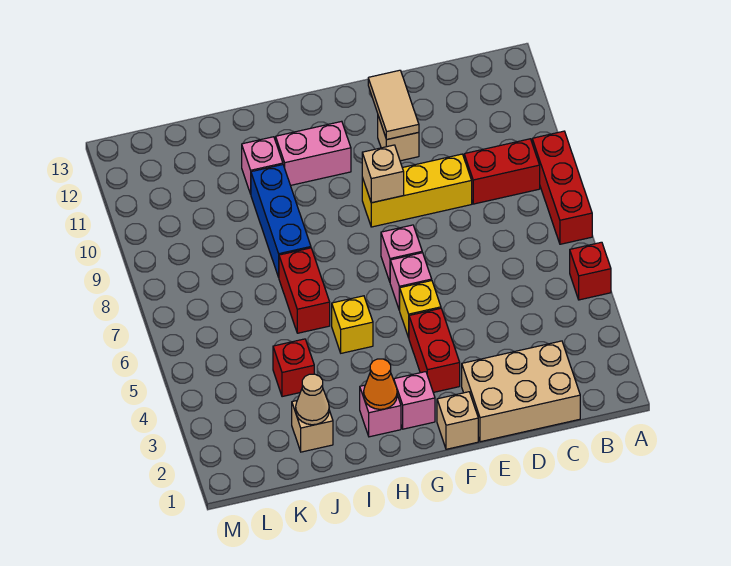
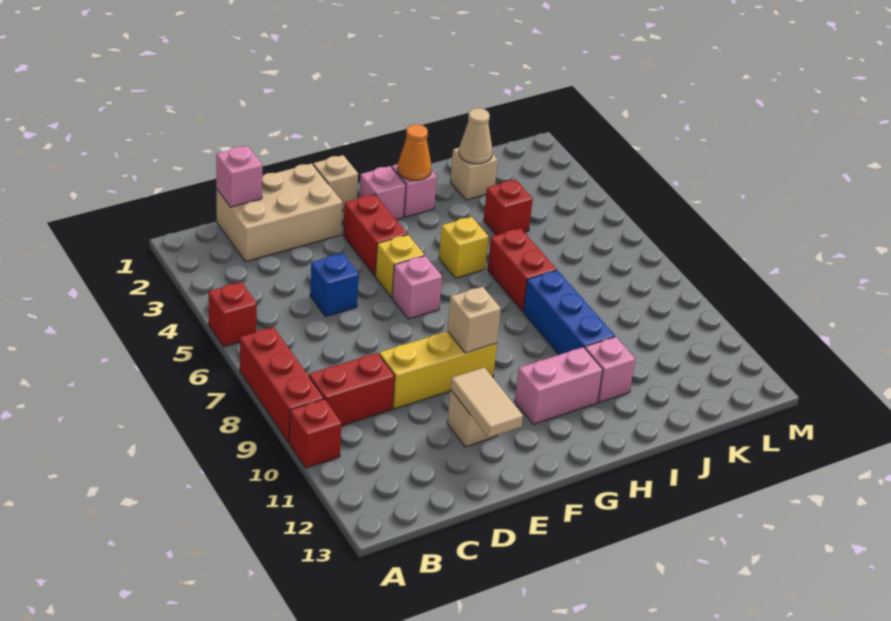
none -> red 1x1 brick [289,399,342,468]
none -> blue 1x1 brick [310,253,359,316]
pink 1x1 brick [381,225,422,282] -> pink 1x1 brick moved to [216,146,262,207]

